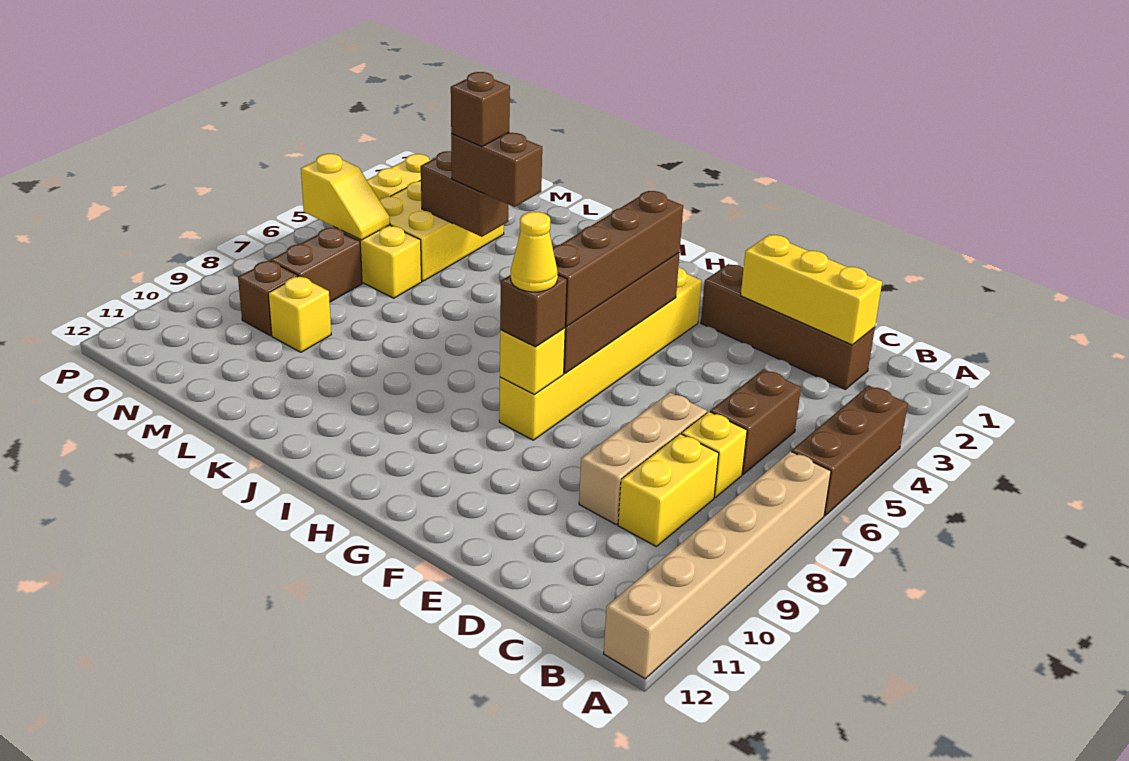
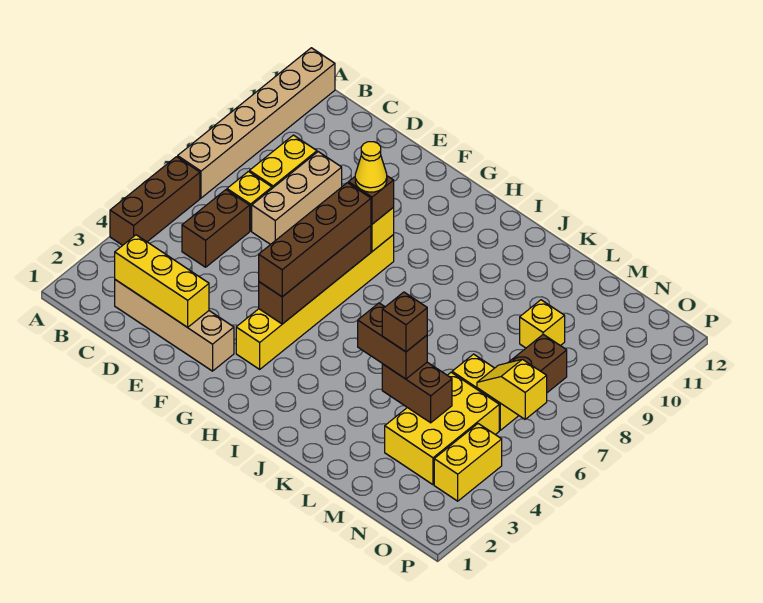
brown 1x4 brick [701,264,875,389] -> tan 1x4 brick [115,280,234,371]
brown 1x1 brick [238,261,298,336] -> none

